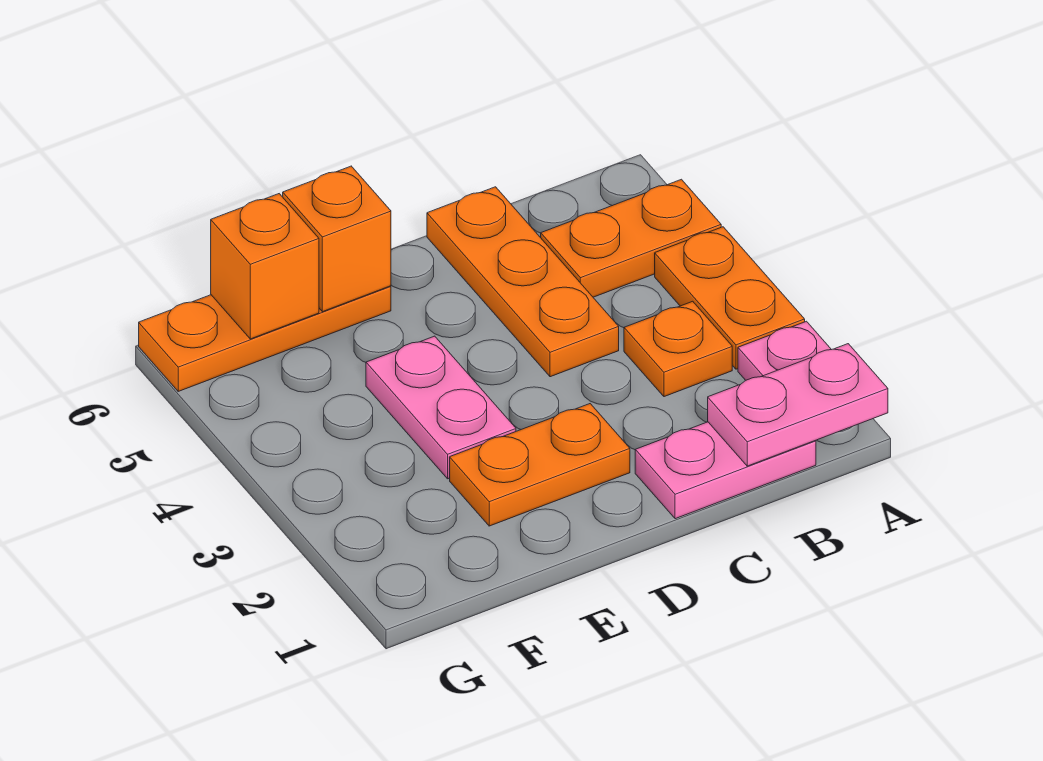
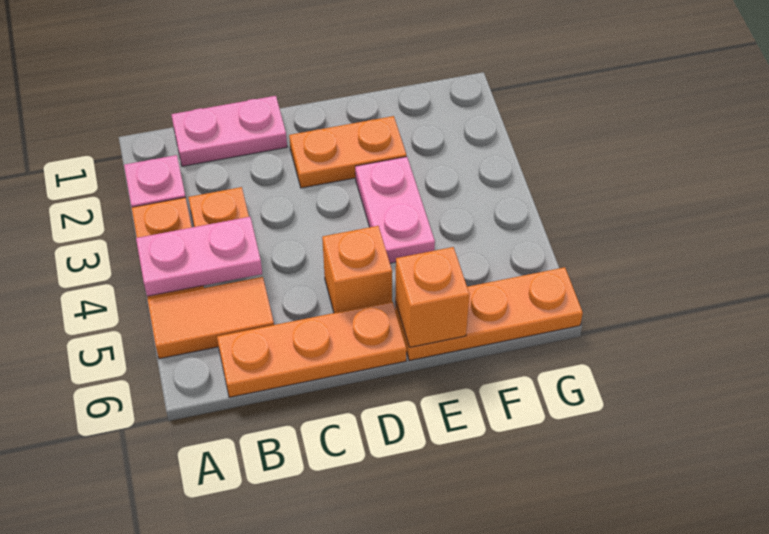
pink 1x2 plate [708,344,888,466] -> pink 1x2 plate moved to [136,217,262,296]
orange 1x2 plate [541,179,721,297] -> orange 1x2 tile [148,277,274,359]
orange 1x3 plate [427,187,619,377] -> orange 1x3 plate turned to [217,302,407,397]
orange 1x1 brick [211,194,319,339] -> orange 1x1 brick moved to [322,226,392,313]

